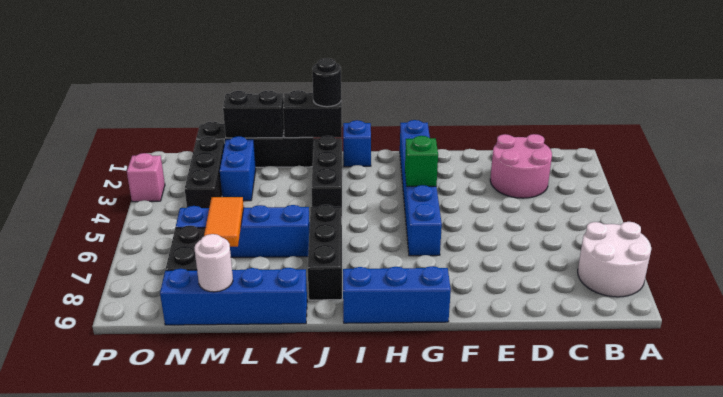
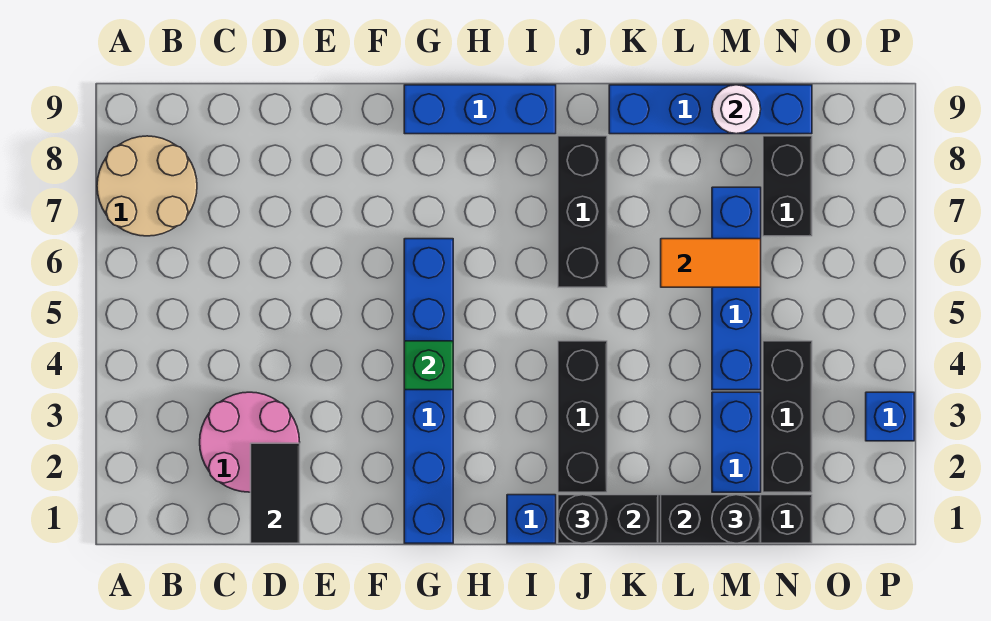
white 2x2 round brick [578,222,651,297] -> tan 2x2 round brick [97,136,197,236]
none -> black 1x2 tile [251,443,300,543]
blue 1x4 brick [176,205,310,257] -> blue 1x4 brick turned to [712,187,761,390]
none -> black 1x1 round brick [712,495,761,543]
orange 1x2 tile [204,197,244,247] -> orange 1x2 tile turned to [661,239,761,287]
pink 1x1 brick [127,153,165,202] -> blue 1x1 brick [866,392,914,441]

